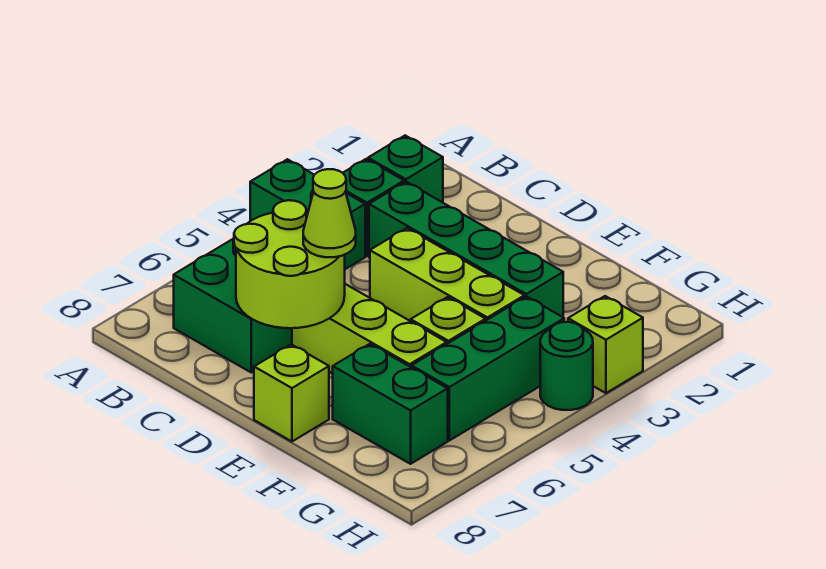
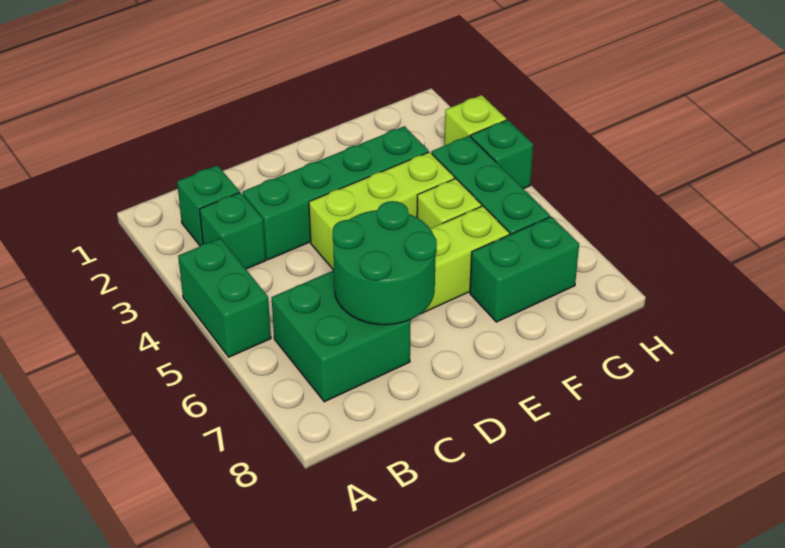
green 1x2 brick [250,159,365,269] -> green 1x2 brick turned to [178,238,271,357]
lime 2x2 round brick [234,200,345,328] -> green 2x2 round brick [333,201,437,325]
lime 1x1 cone [303,169,356,257] -> none
lime 1x1 brick [254,344,329,442] -> none
green 1x1 round brick [540,322,593,410] -> green 1x1 brick [471,120,533,189]

